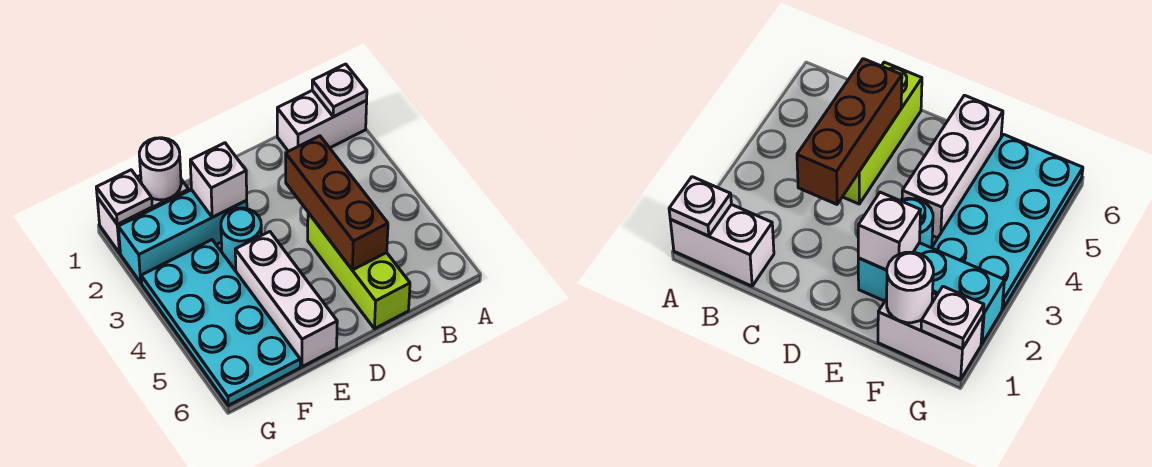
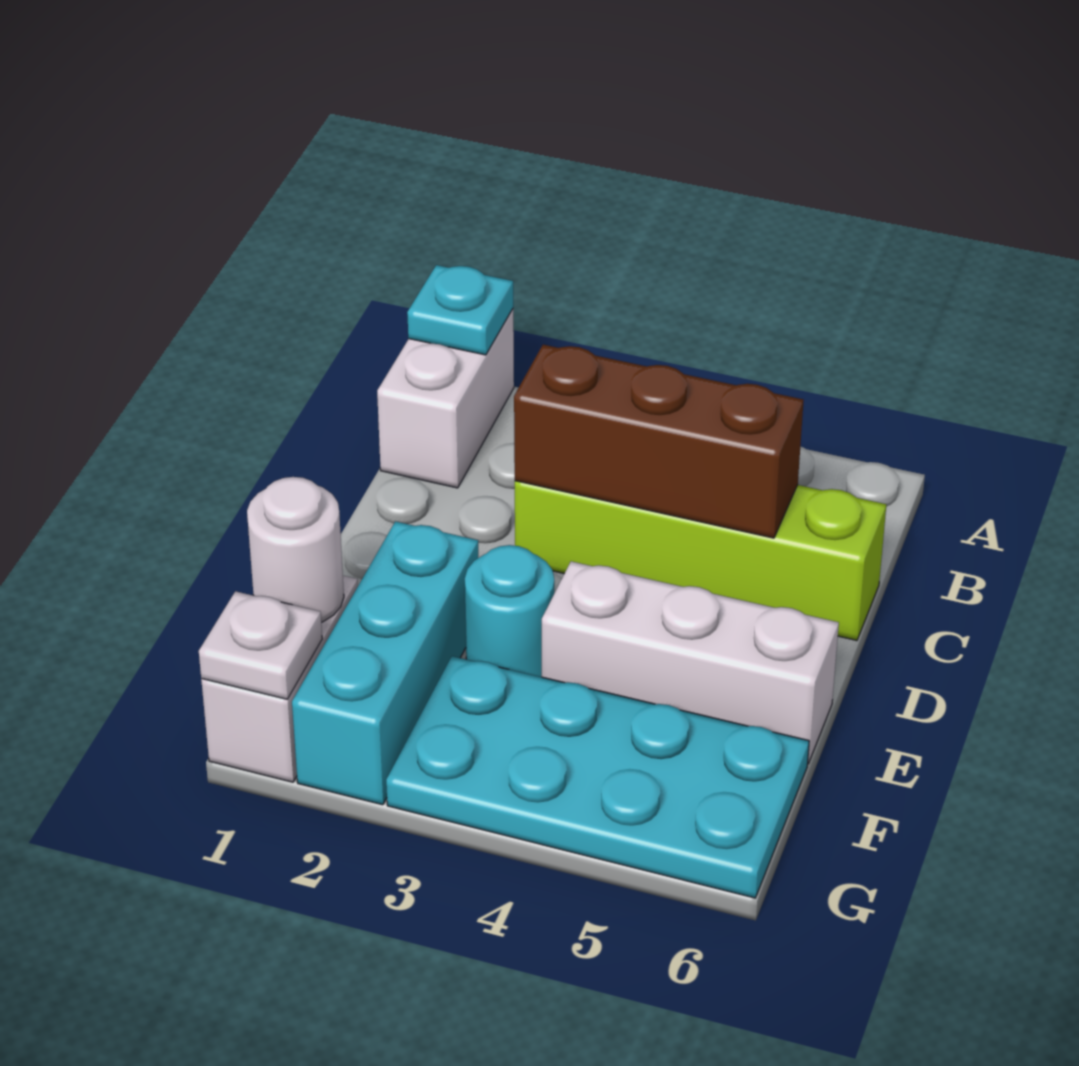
white 1x1 plate [312,64,367,117] -> cyan 1x1 plate [407,265,513,355]
lime 1x3 brick [308,213,410,329] -> lime 1x4 brick [515,481,886,640]
white 1x1 brick [190,143,247,217] -> none

